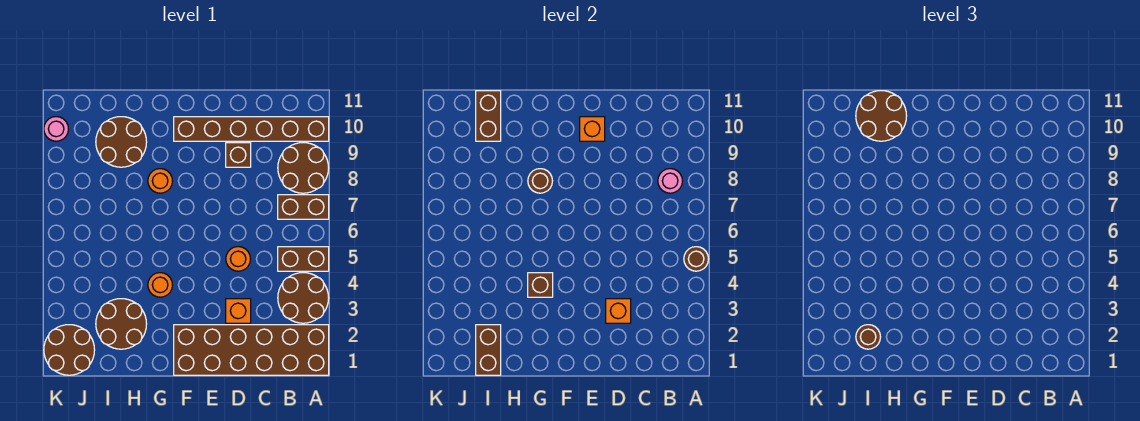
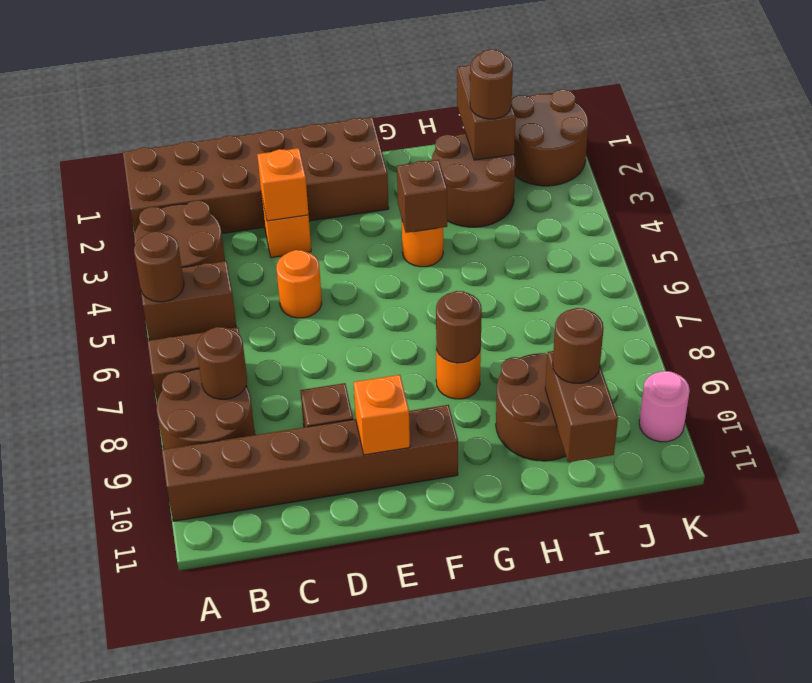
pink 1x1 round brick [658,169,682,193] -> brown 1x1 round brick [196,327,247,399]
brown 2x2 round brick [856,91,907,141] -> brown 1x1 round brick [553,308,604,383]

